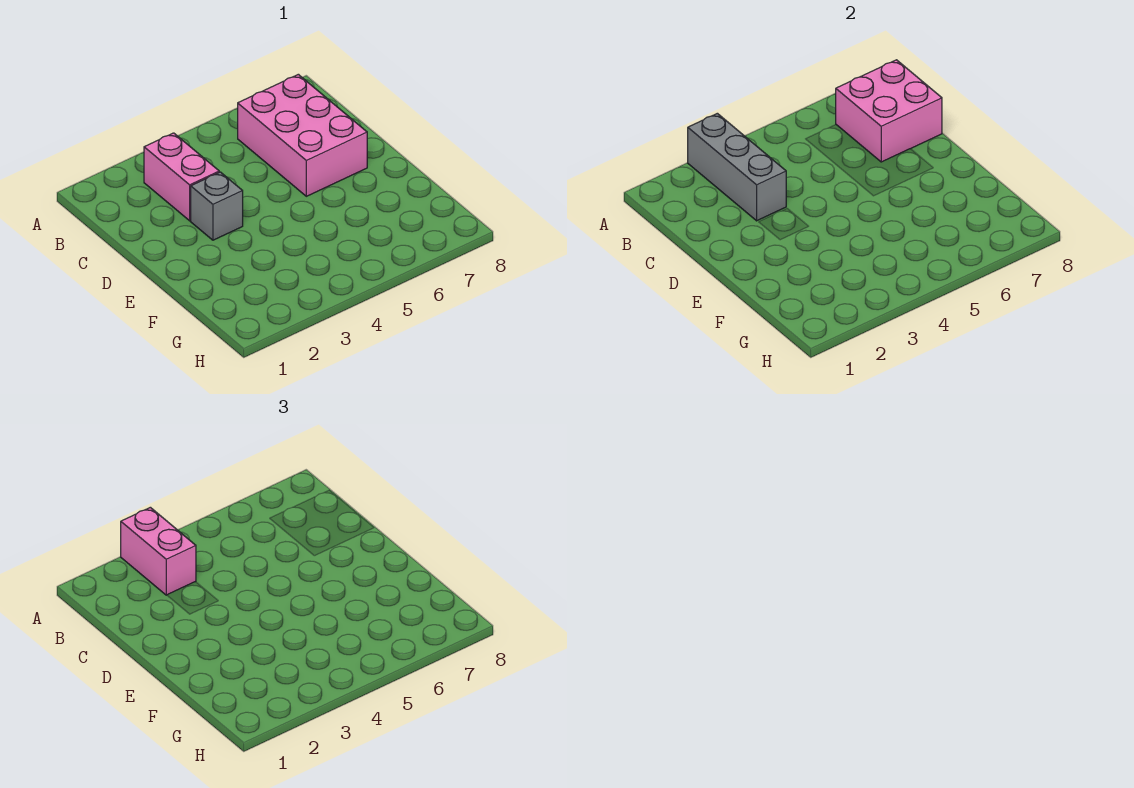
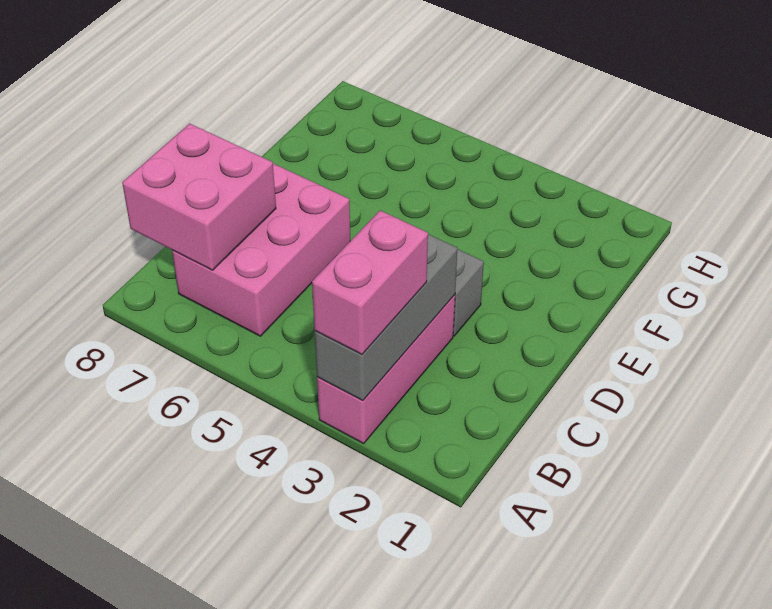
pink 1x2 brick [144,133,219,221] -> pink 1x3 brick [317,295,455,444]

